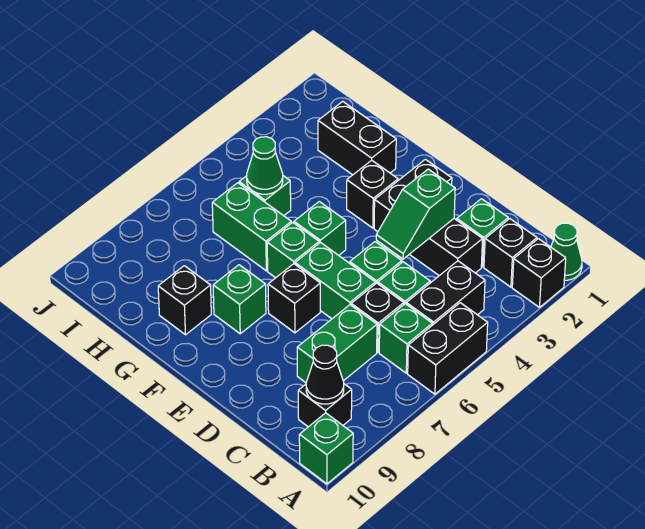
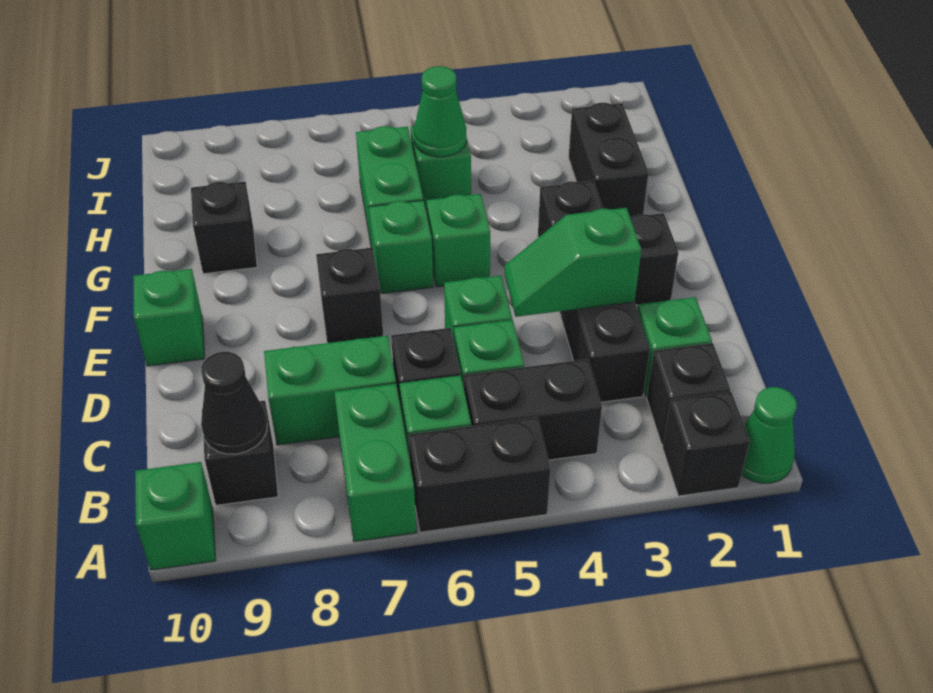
green 1x2 brick [295,242,375,319] -> green 1x2 brick moved to [334,384,417,542]
green 1x1 brick [213,265,266,334] -> green 1x1 brick moved to [133,269,205,366]

